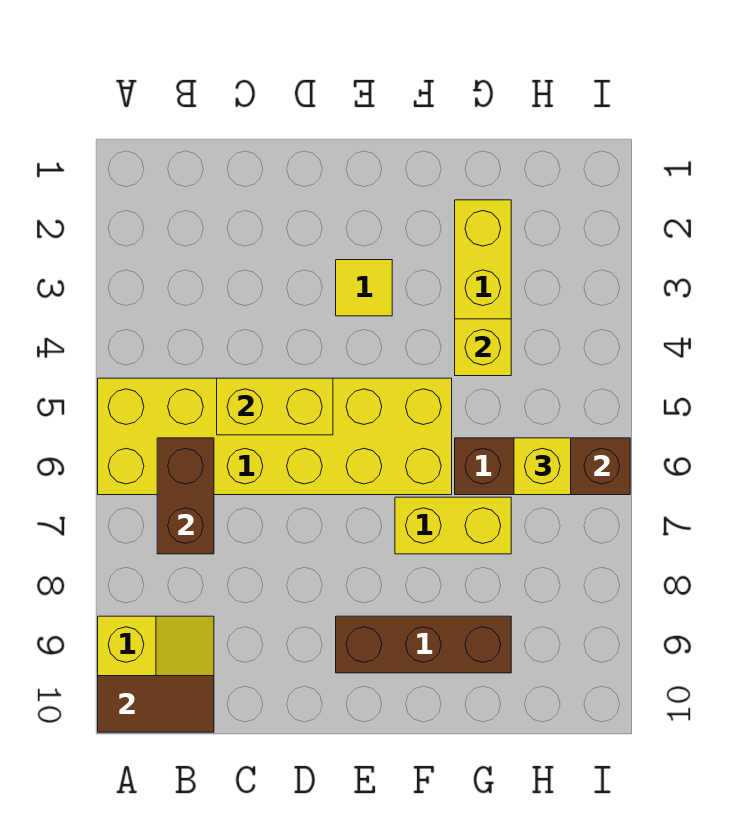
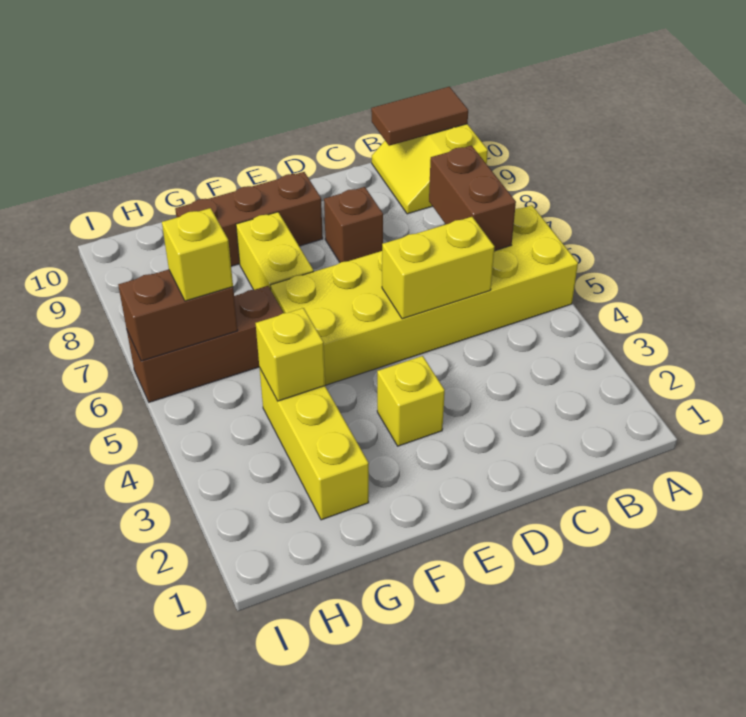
none -> brown 1x1 brick [324,187,383,263]
yellow 1x1 tile [336,260,392,316] -> yellow 1x1 brick [377,356,445,446]
yellow 1x2 brick [395,497,511,554] -> yellow 1x2 brick turned to [236,212,314,290]

